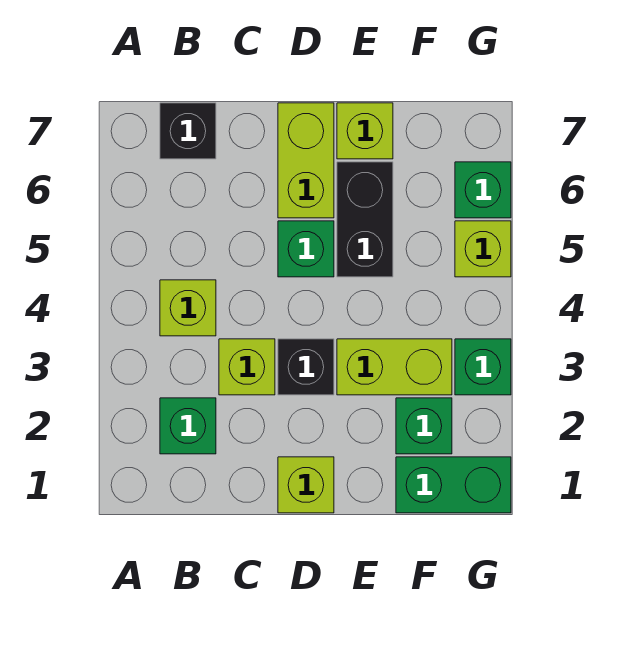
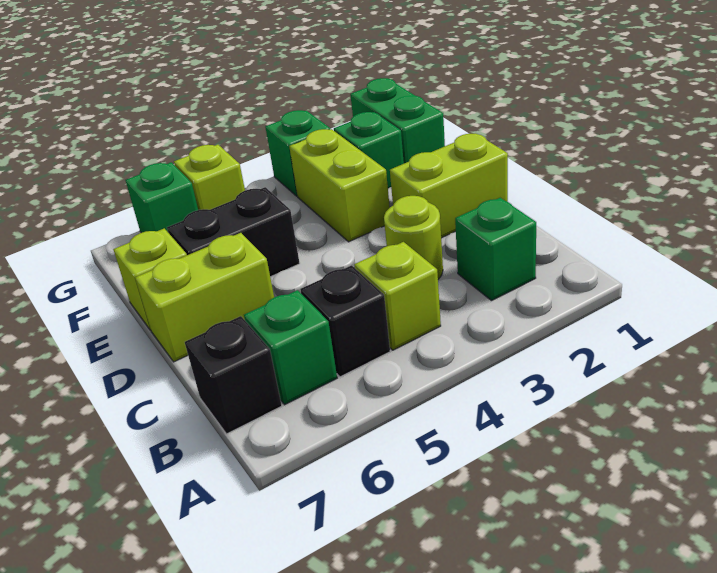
lime 1x1 brick [219,339,275,395] -> lime 1x1 round brick [384,196,443,279]
lime 1x1 brick [278,457,334,513] -> lime 1x2 brick [390,134,508,238]
black 1x1 brick [278,339,334,395] -> black 1x1 brick moved to [300,265,390,377]
green 1x1 brick [278,221,334,277] -> green 1x1 brick moved to [244,290,337,405]

